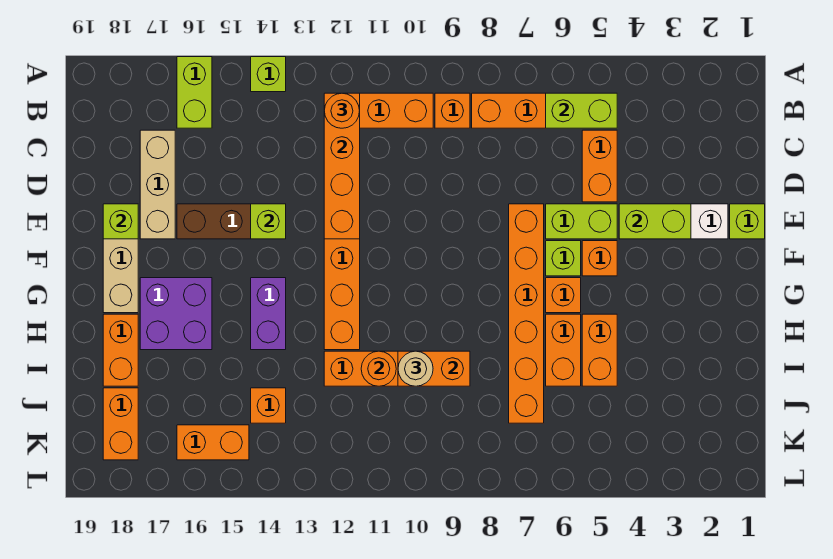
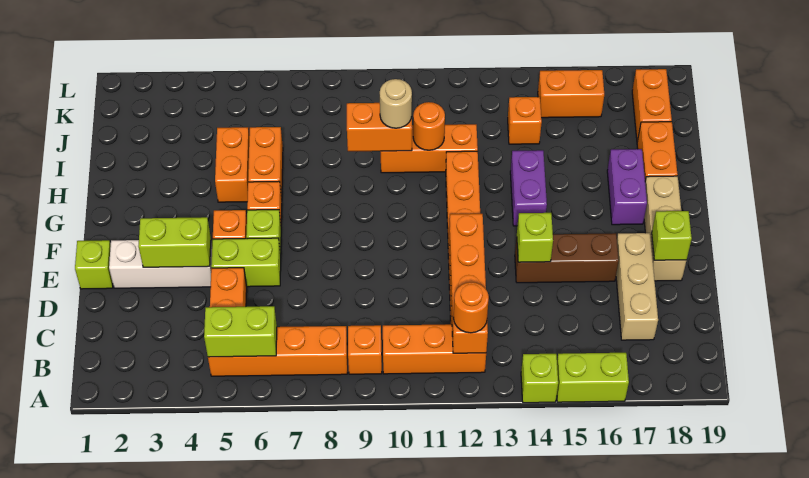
lime 1x2 brick [177,57,212,128] -> lime 1x2 brick turned to [557,353,629,402]
orange 1x6 brick [509,204,544,423] -> none
purple 2x2 brick [140,278,212,350] -> purple 1x2 brick [607,149,647,225]

